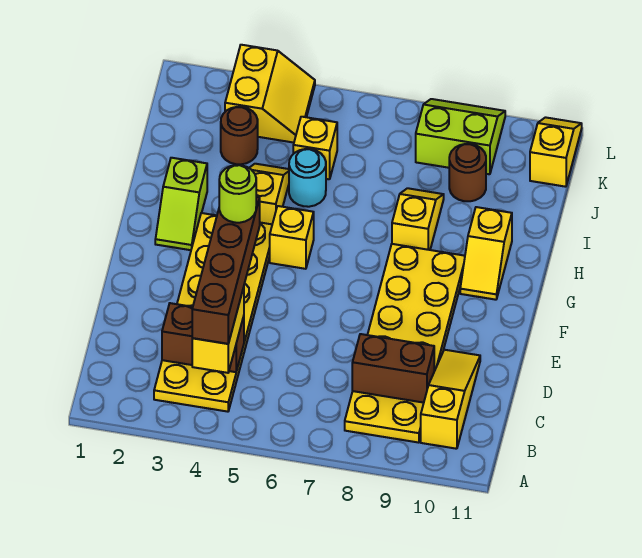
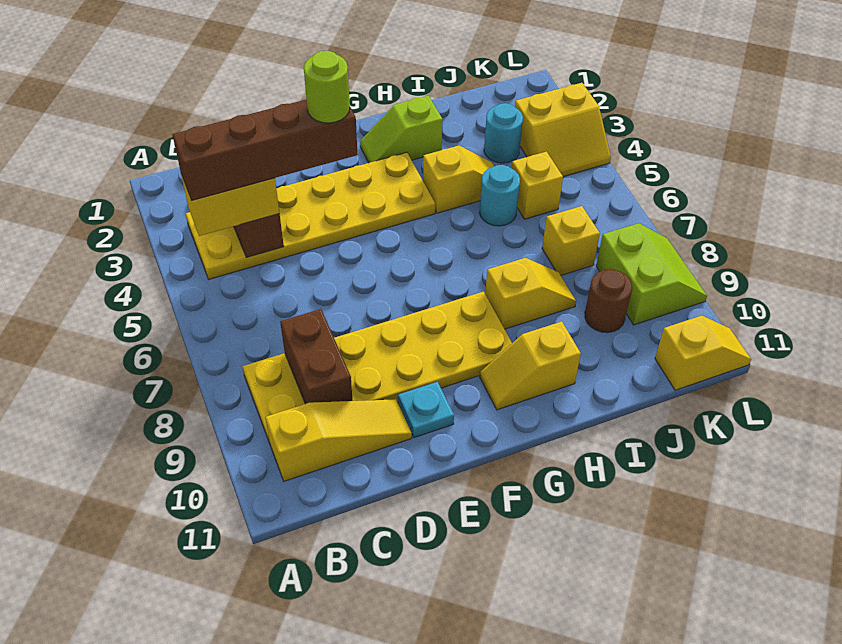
none -> cyan 1x1 plate [398,382,454,438]
yellow 1x1 brick [270,206,314,269] -> yellow 1x1 brick moved to [542,206,600,275]
brown 1x1 round brick [221,107,258,164] -> cyan 1x1 round brick [484,103,523,163]

